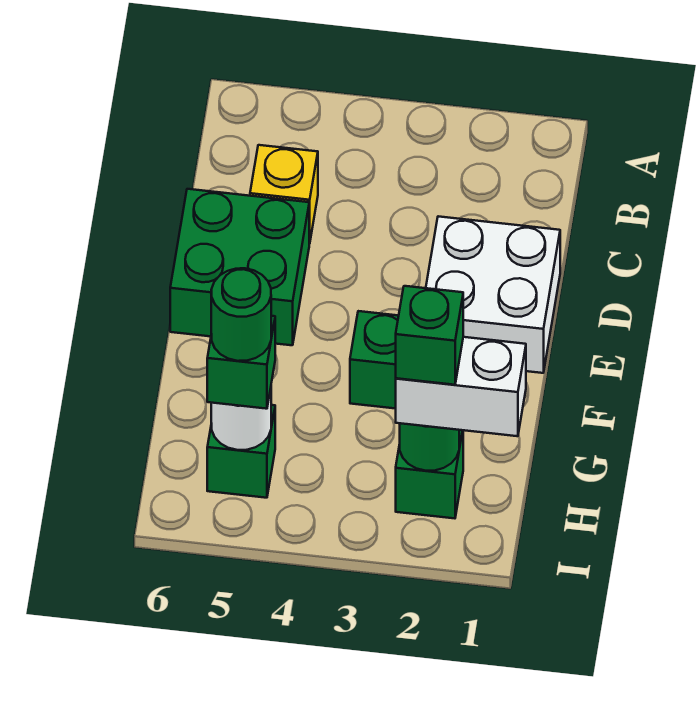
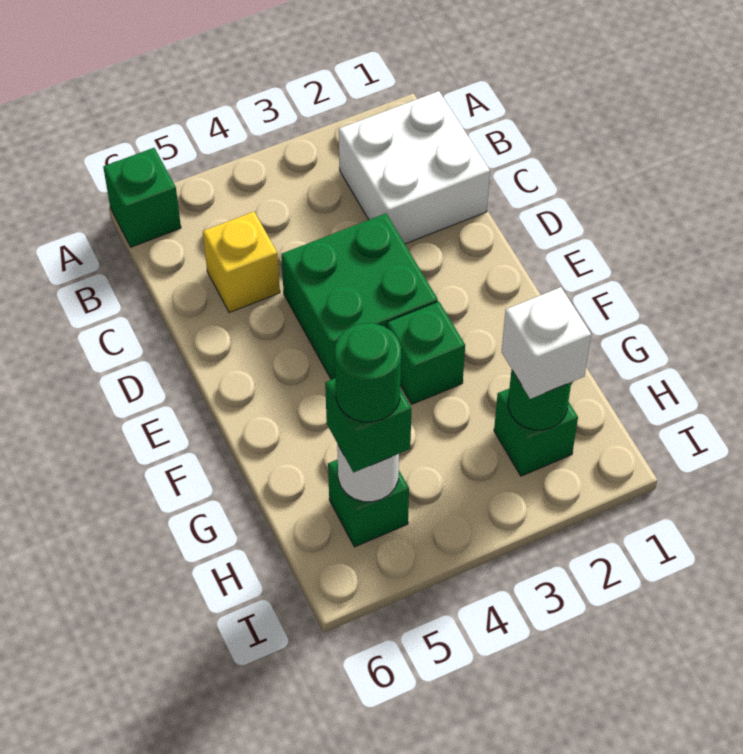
white 2x2 brick [426,216,560,373] -> white 2x2 brick moved to [339,91,490,244]
green 2x2 brick [170,189,309,345] -> green 2x2 brick moved to [281,213,438,380]
white 1x2 brick [396,337,526,436] -> white 1x1 brick [502,287,591,399]
green 1x1 brick [396,286,463,385] -> green 1x1 brick moved to [103,148,181,247]

